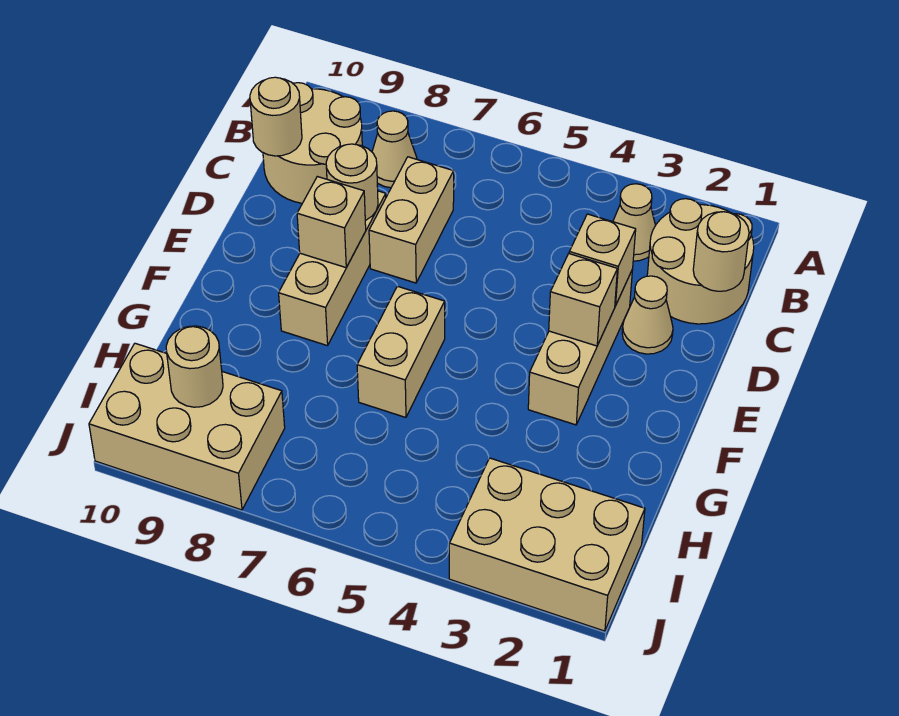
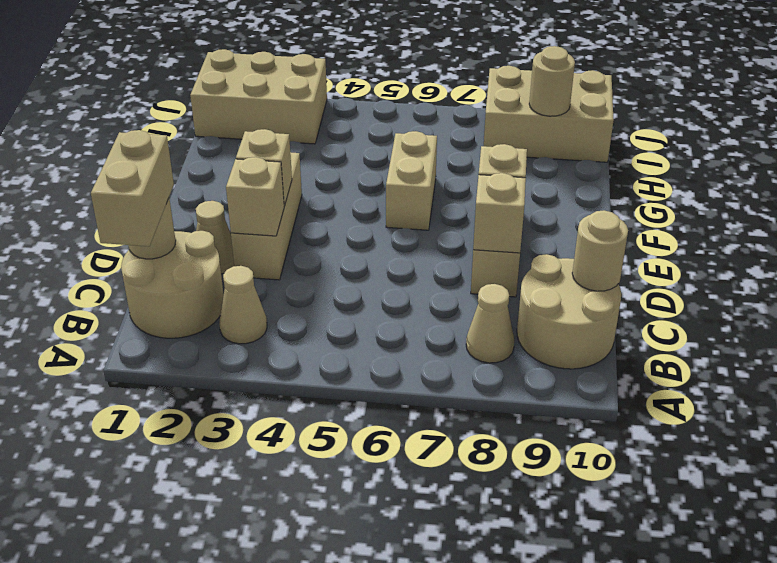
tan 1x2 brick [369,157,454,283] -> tan 1x2 brick moved to [91,130,174,246]
tan 1x1 round brick [326,144,378,220] -> tan 1x1 brick [473,173,526,253]

